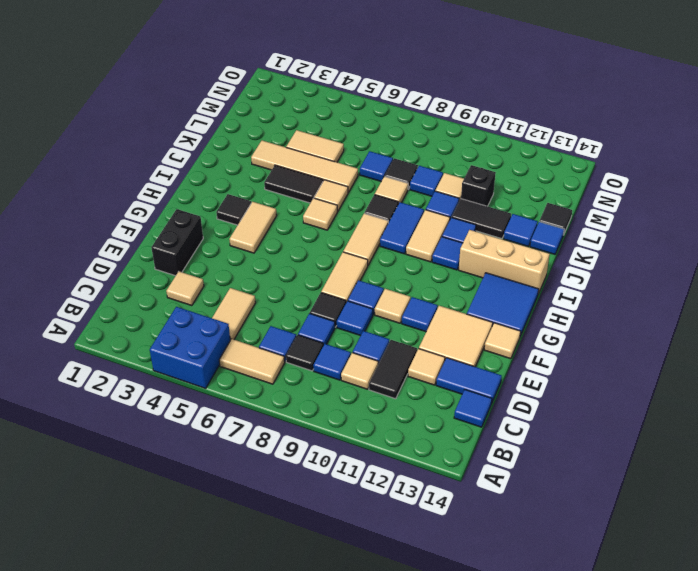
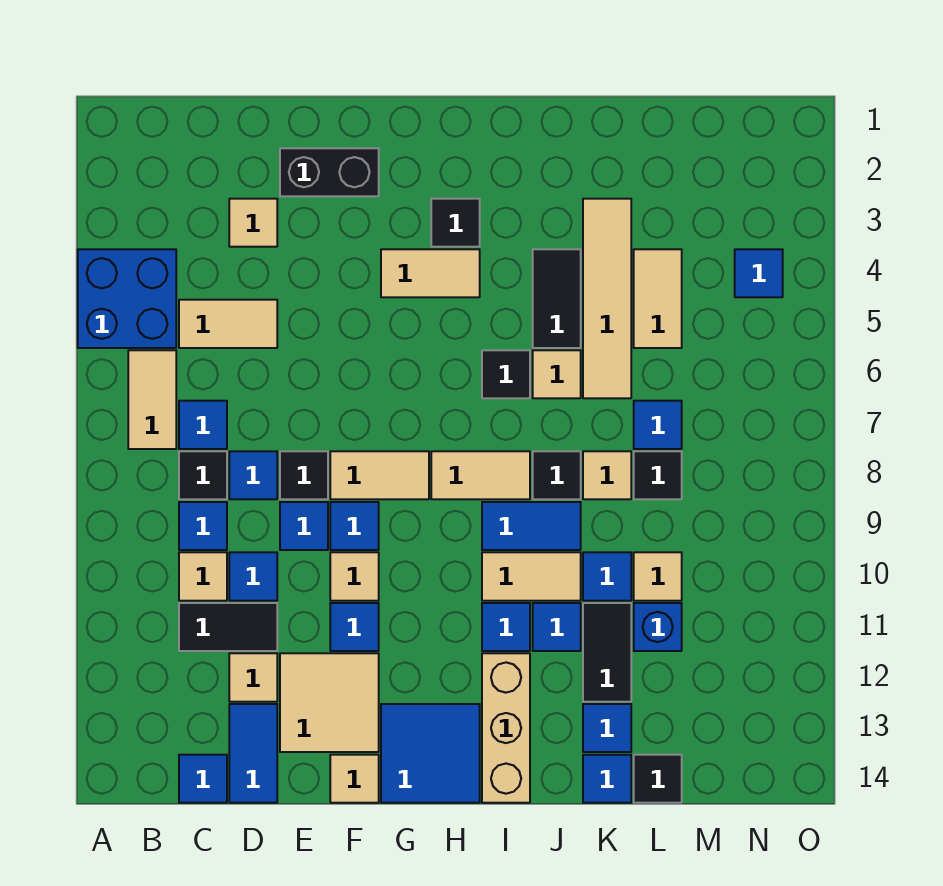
tan 1x1 tile [303,198,338,230] -> black 1x1 tile [482,350,530,398]
blue 1x1 tile [410,166,443,196] -> blue 1x1 tile moved to [735,249,783,297]
black 1x1 brick [461,165,496,206] -> blue 1x1 brick [634,603,682,651]

